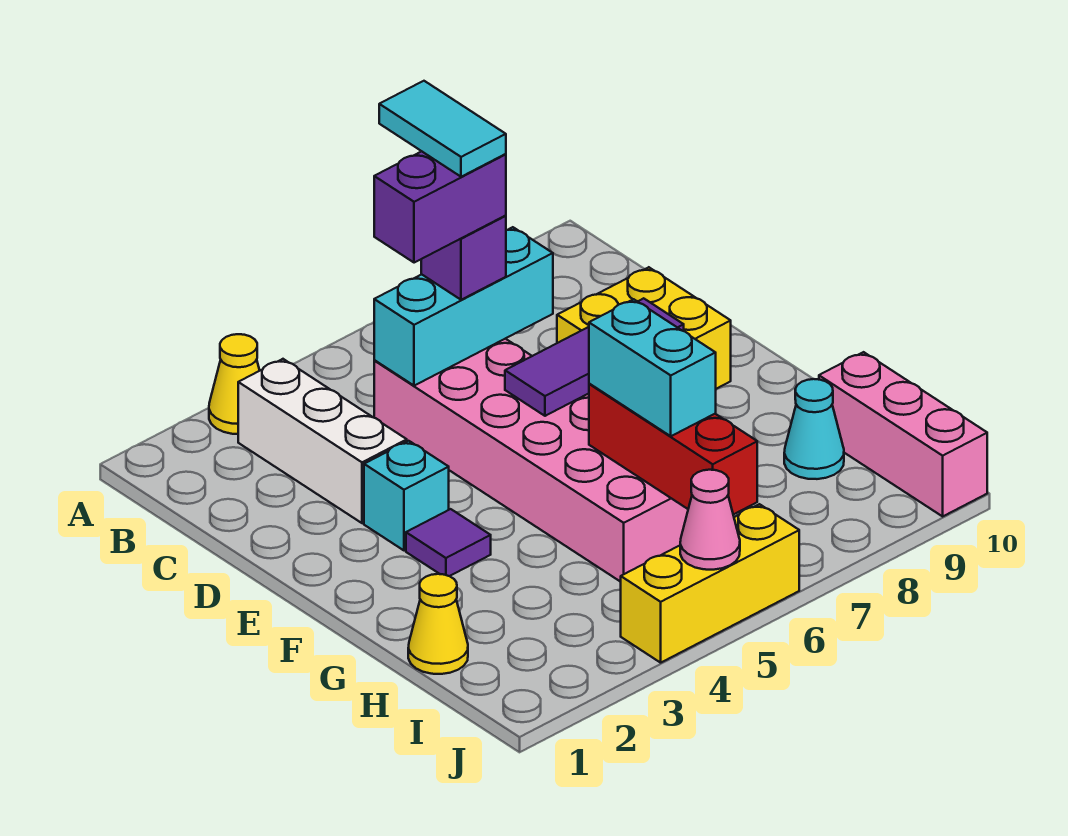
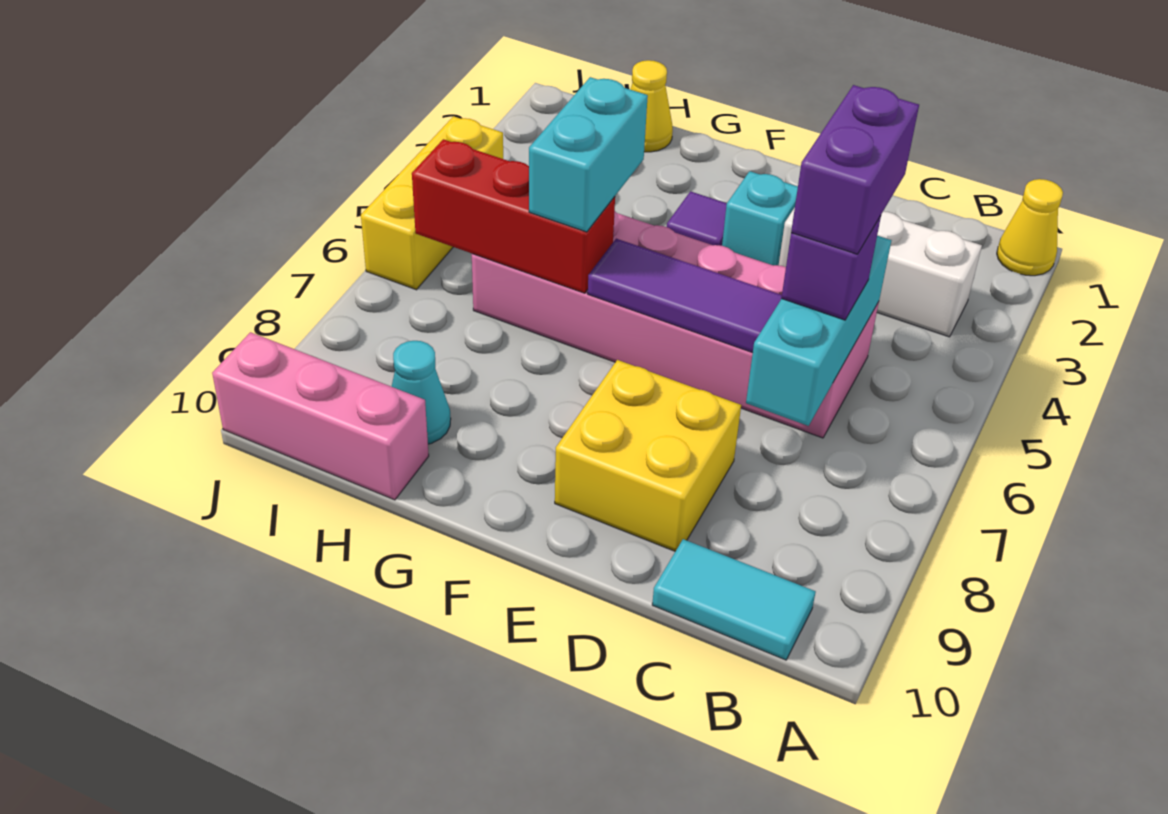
yellow 1x1 cone [209,334,260,434] -> yellow 1x1 cone moved to [997,179,1063,276]
cyan 1x2 tile [379,81,506,177] -> cyan 1x2 tile moved to [652,539,816,660]
purple 1x3 tile [505,298,684,416] -> purple 1x3 tile turned to [588,239,782,353]
cyan 1x2 brick [589,299,716,436] -> cyan 1x2 brick turned to [529,77,648,232]
pink 1x1 cone [680,470,740,570] -> none

